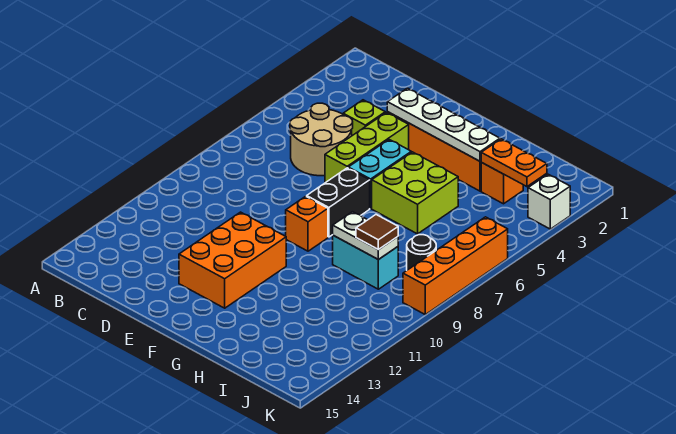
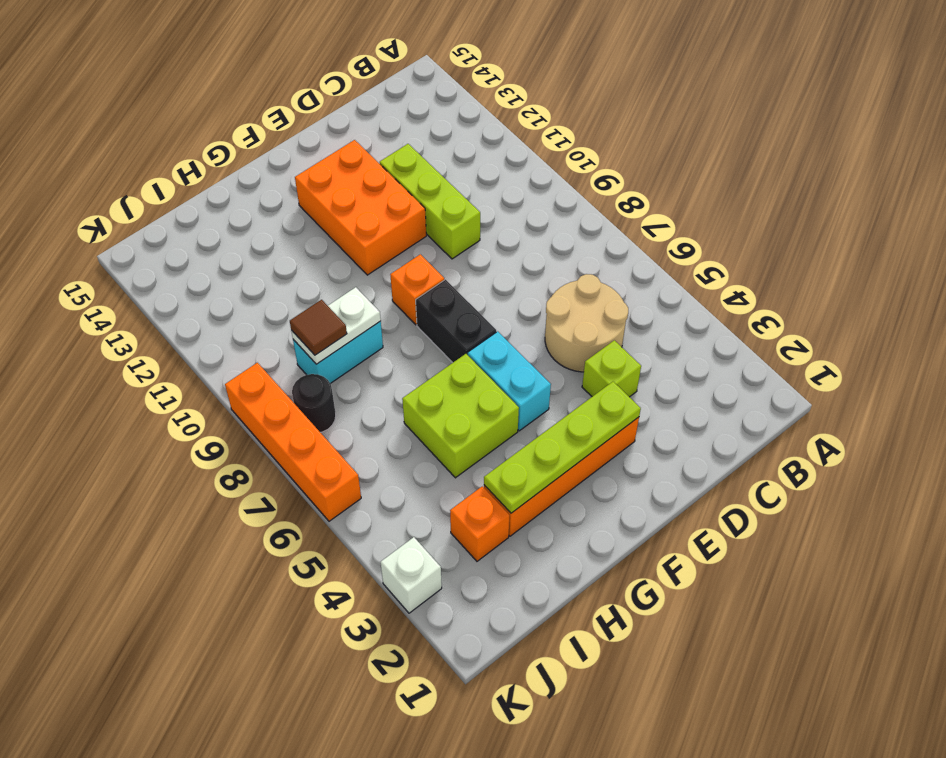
white 1x4 plate [387,88,500,161] -> lime 1x4 plate [484,382,641,513]
lime 1x3 brick [325,113,409,183] -> lime 1x3 brick moved to [380,144,480,259]
orange 1x2 plate [481,139,547,187] -> none

